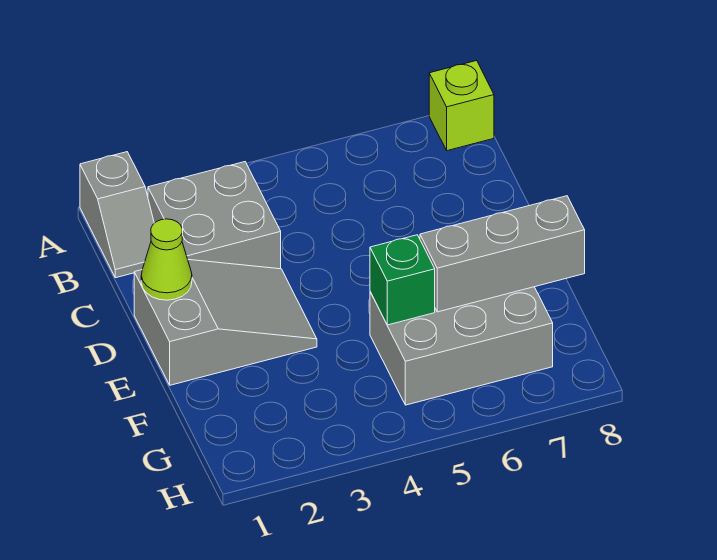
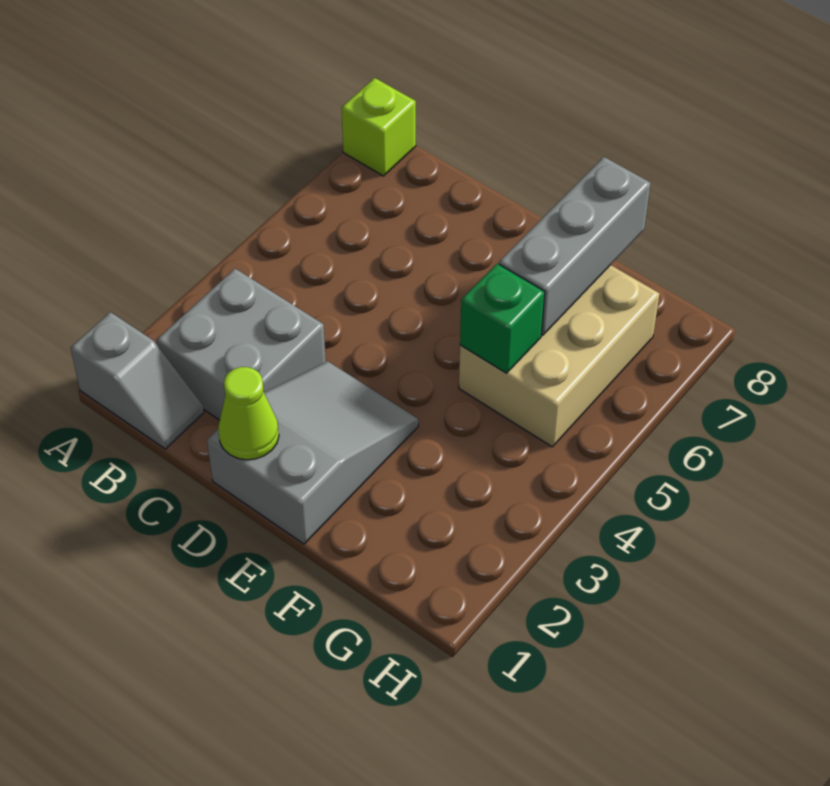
grey 2x3 brick [370,287,553,405] -> tan 2x3 brick [459,265,659,447]

